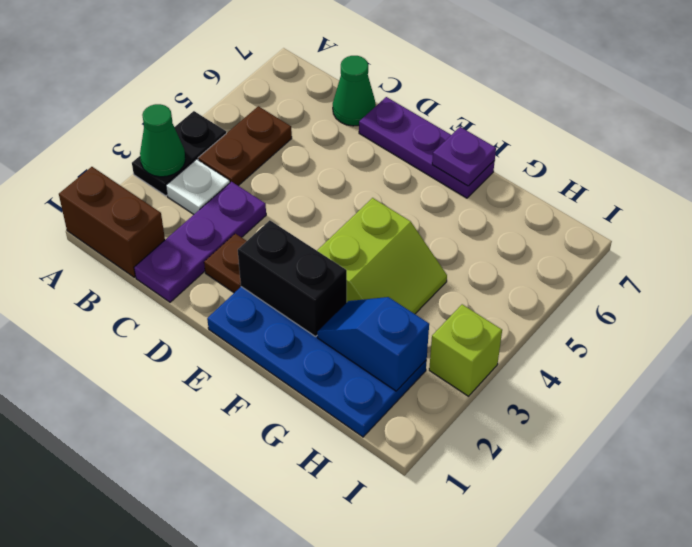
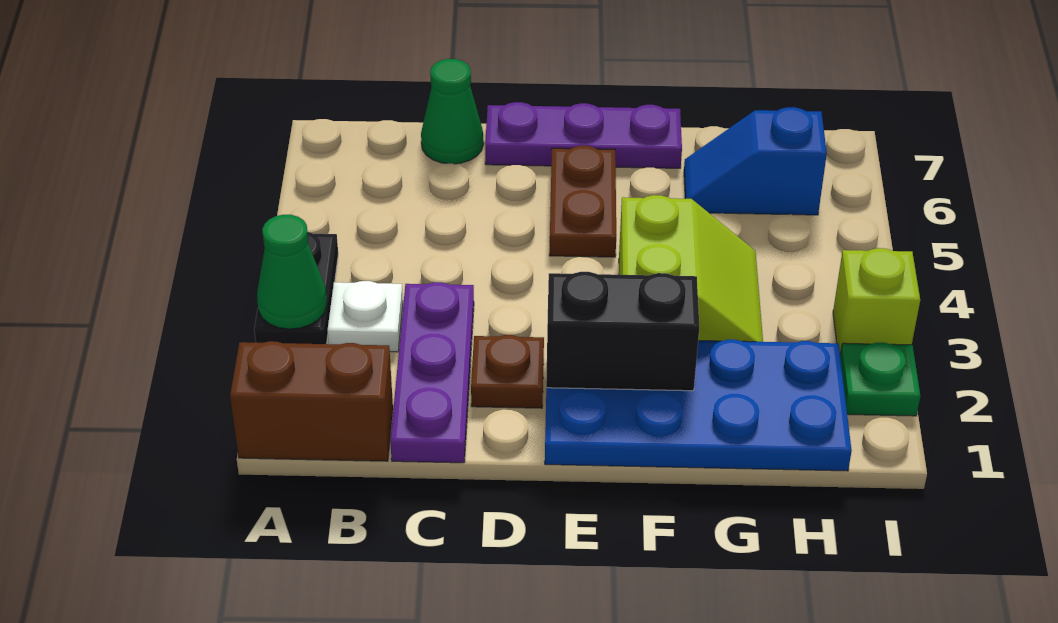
brown 1x2 plate [198,106,292,186] -> brown 1x2 plate moved to [549,146,616,257]
purple 1x1 plate [432,127,496,186] -> none
blue 1x2 slope [317,297,429,391] -> blue 1x2 slope moved to [684,107,827,215]
none -> green 1x1 plate [840,343,920,416]

